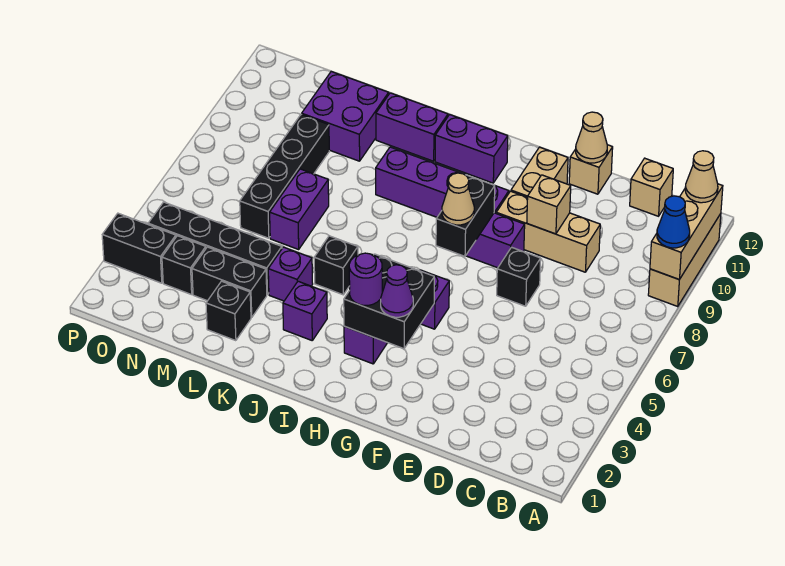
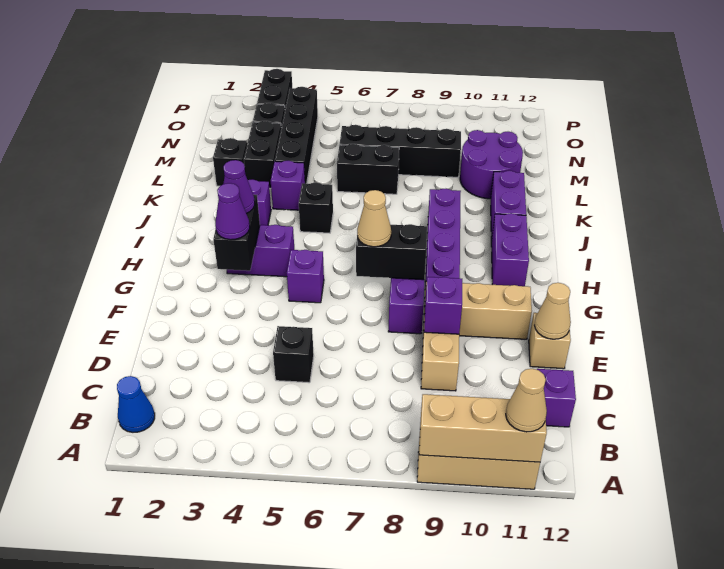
blue 1x1 cone [657,196,690,248] -> blue 1x1 cone moved to [117,376,155,432]
tan 1x1 brick [630,158,673,216] -> purple 1x1 brick [537,369,576,427]
black 1x1 brick [497,247,541,306] -> black 1x1 brick moved to [273,326,314,383]
tan 1x1 brick [527,175,571,234] -> purple 1x1 brick [424,277,462,334]
black 2x2 brick [344,254,434,349] -> black 1x2 brick [213,195,260,271]
purple 1x1 round brick [349,253,382,305] -> purple 1x1 cone [223,160,255,214]
purple 1x2 brick [270,169,329,249] -> black 1x2 brick [337,144,399,194]
purple 2x2 brick [302,71,389,161] -> purple 2x2 round brick [460,130,523,199]

